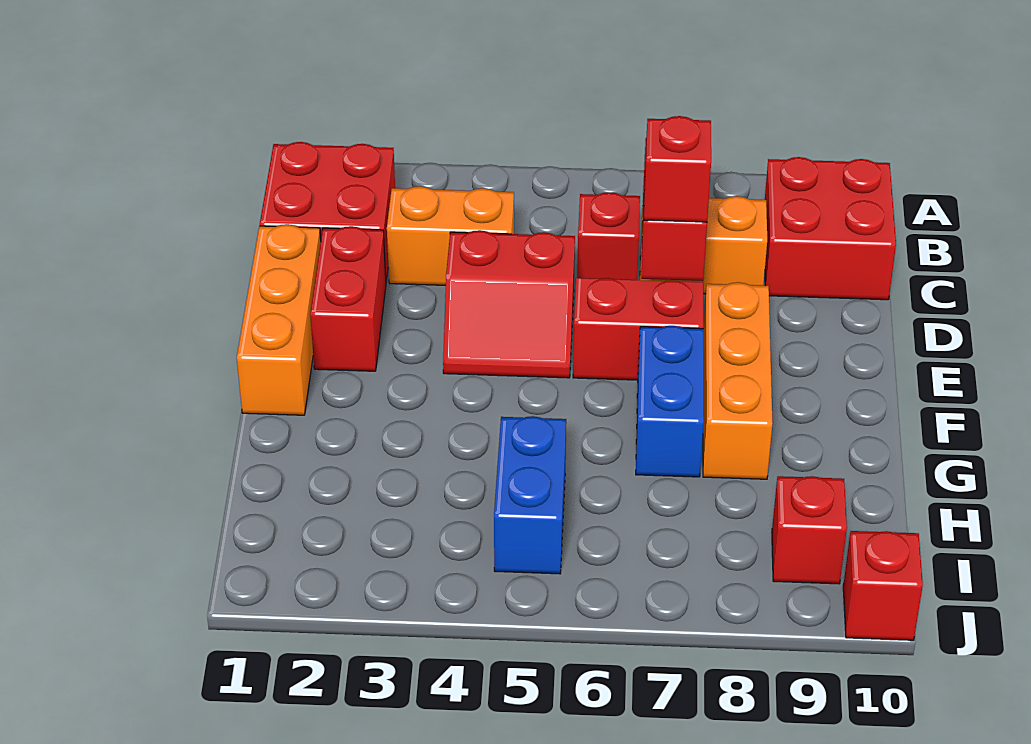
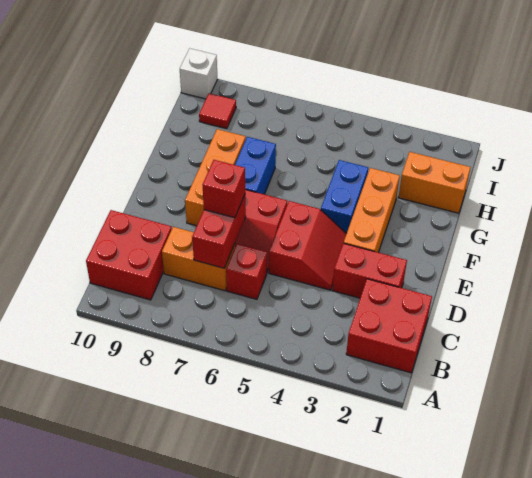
orange 1x2 brick [387,186,514,285] -> orange 1x2 brick moved to [398,152,471,213]
orange 1x3 brick [237,224,321,415] -> orange 1x3 brick moved to [344,168,400,253]
red 1x2 brick [310,226,386,371] -> red 1x2 brick turned to [332,243,407,298]
red 2x2 slope [443,230,575,378] -> red 2x2 slope turned to [269,201,347,290]
blue 1x2 brick [494,416,566,574] -> blue 1x2 brick moved to [321,160,368,233]
red 1x1 brick [772,476,847,584] -> red 1x1 tile [199,93,236,129]
red 1x1 brick [843,531,923,640] -> white 1x1 brick [180,48,217,99]

